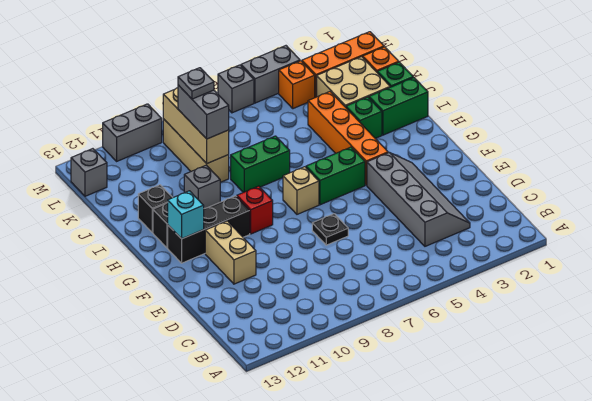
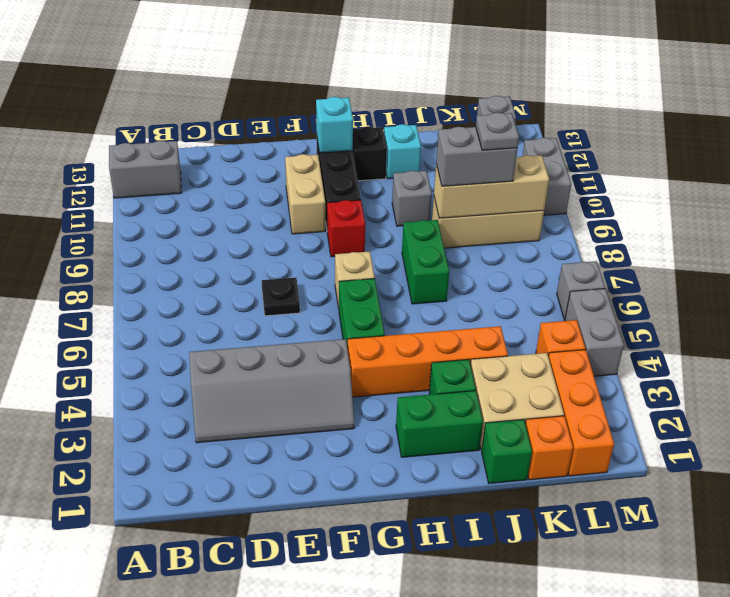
none -> grey 1x2 brick [109,141,182,198]
tan 1x2 brick [205,221,256,284] -> tan 1x2 brick turned to [285,154,325,234]
green 1x2 brick [369,78,428,135] -> green 1x2 brick turned to [396,391,483,457]
black 1x1 brick [138,185,173,232] -> cyan 1x1 brick [384,124,421,179]

